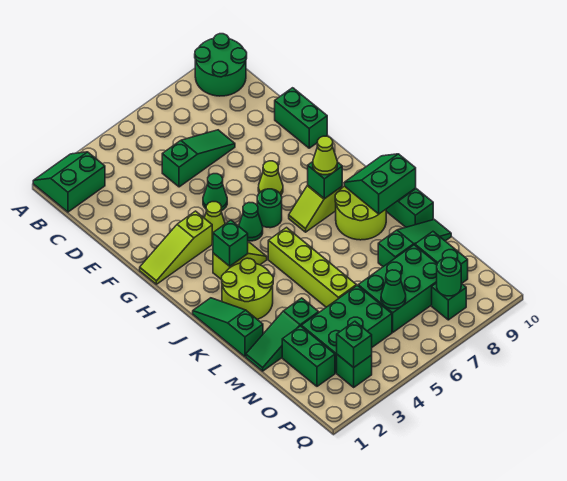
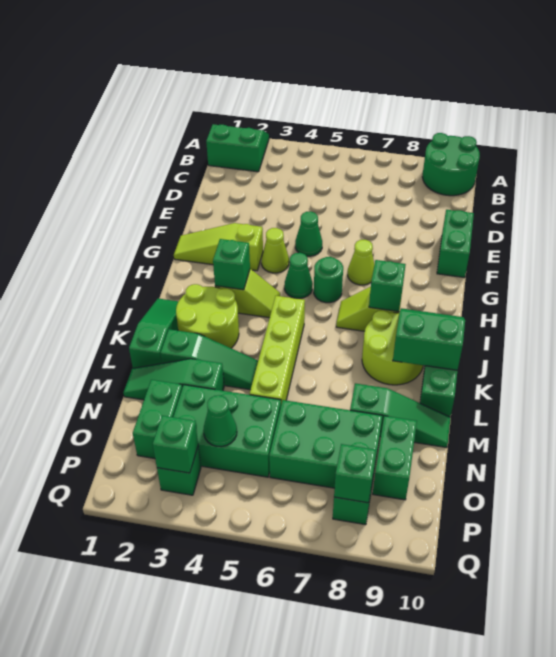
green 1x3 slope [162,130,235,187] -> green 1x3 slope moved to [161,329,258,390]
lime 1x1 cone [313,136,337,175] -> none
green 1x1 cone [381,270,406,309] -> green 1x1 cone moved to [203,395,237,447]
green 1x1 round brick [437,258,461,296] -> green 1x1 brick [334,444,376,503]

